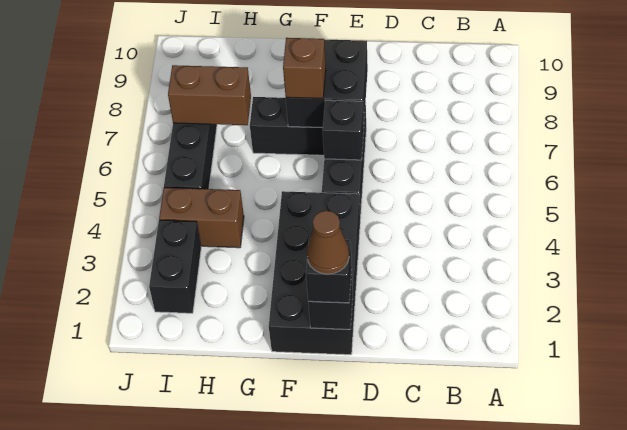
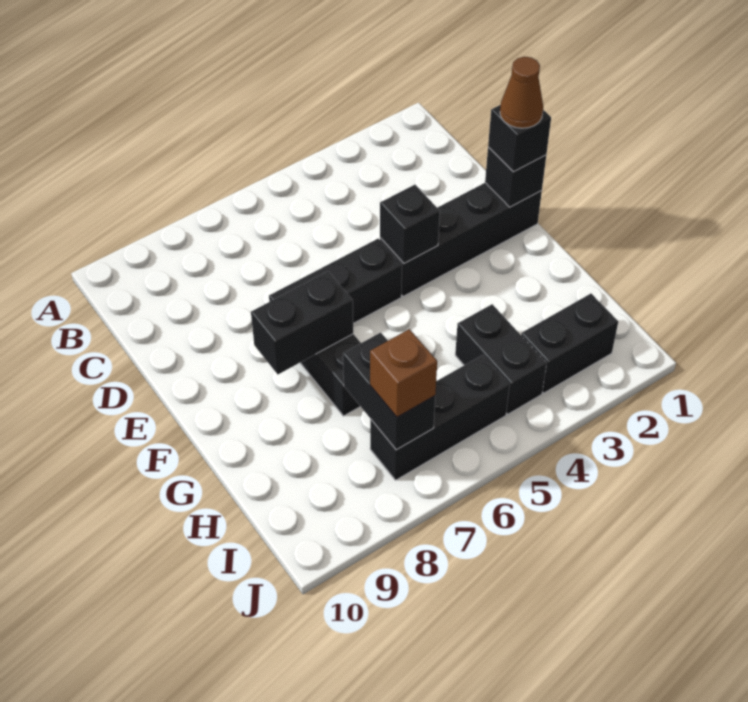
black 2x4 brick [269,191,360,355] -> black 1x4 brick [380,183,542,296]
black 1x1 brick [323,100,364,160] -> black 1x1 brick moved to [380,185,440,263]
black 2x2 brick [286,39,368,128] -> black 1x2 brick [251,272,353,374]
brown 1x1 brick [283,38,326,98] -> brown 1x1 brick moved to [370,329,437,417]
brown 1x2 brick [159,188,244,248] -> black 1x2 brick [455,304,547,414]
brown 1x2 brick [168,65,251,125] -> black 1x2 brick [343,333,435,450]

